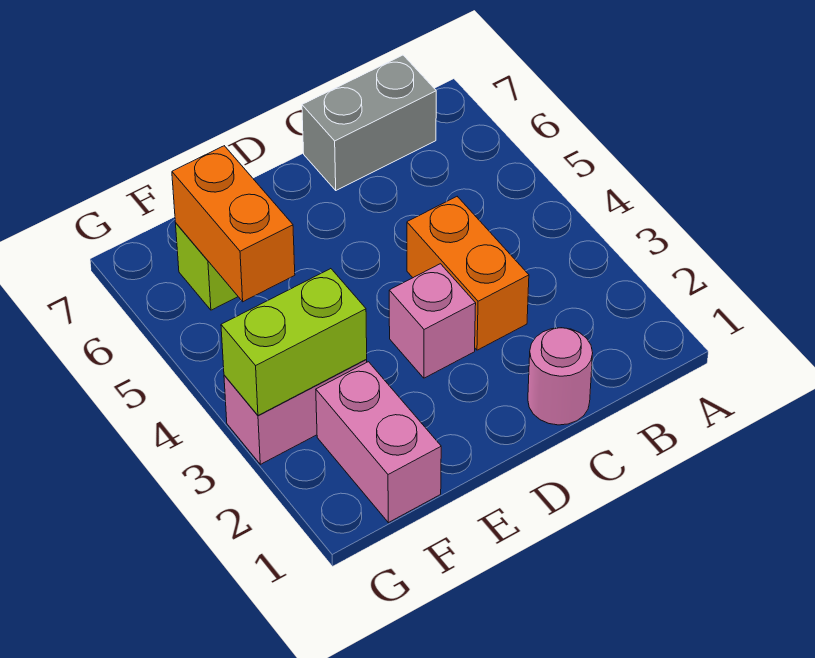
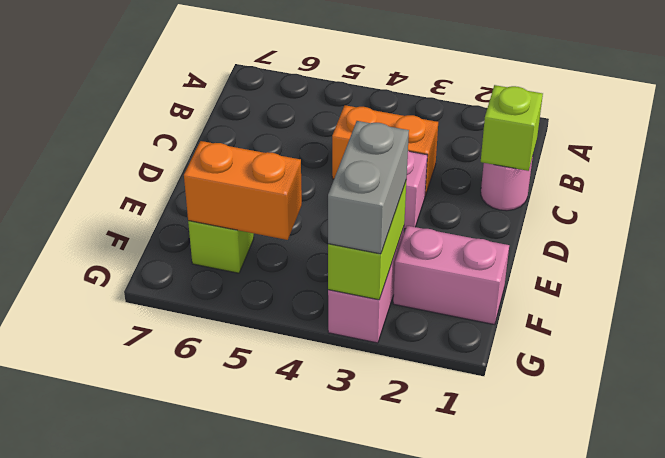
grey 1x2 brick [302,55,436,190] -> grey 1x2 brick moved to [328,121,409,254]
none -> lime 1x1 brick [481,85,543,171]

